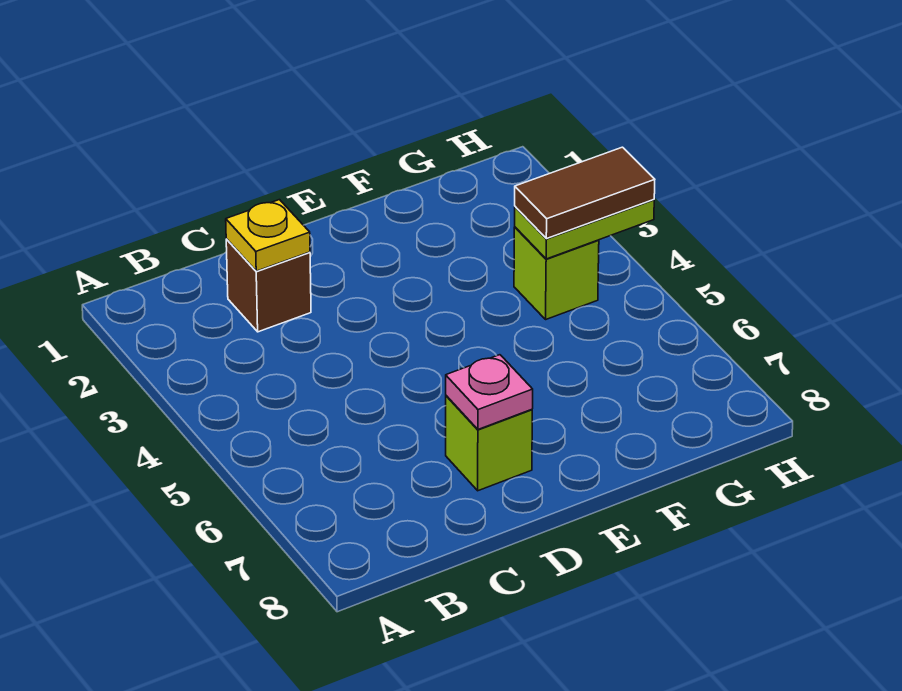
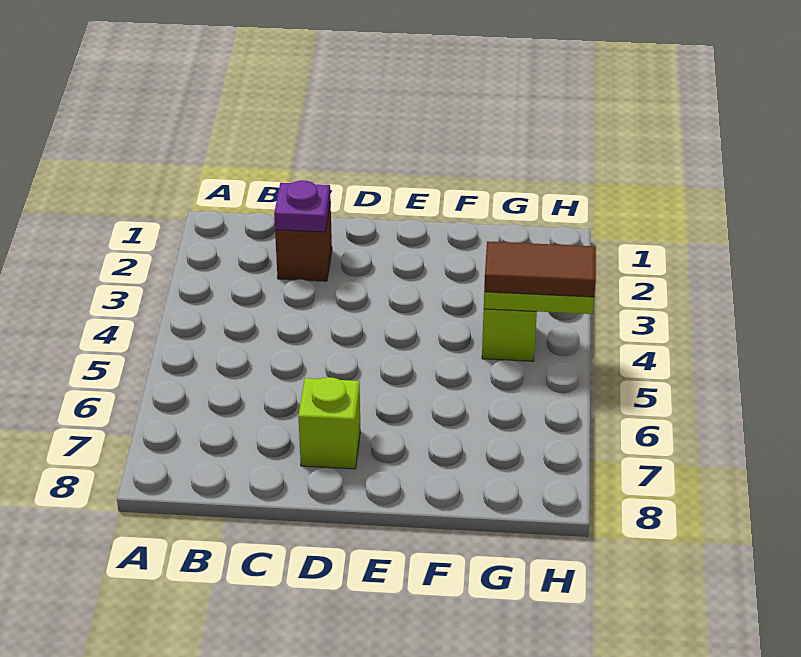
yellow 1x1 plate [226,200,310,271] -> purple 1x1 plate [274,180,331,232]
pink 1x1 plate [446,355,533,429] -> none

